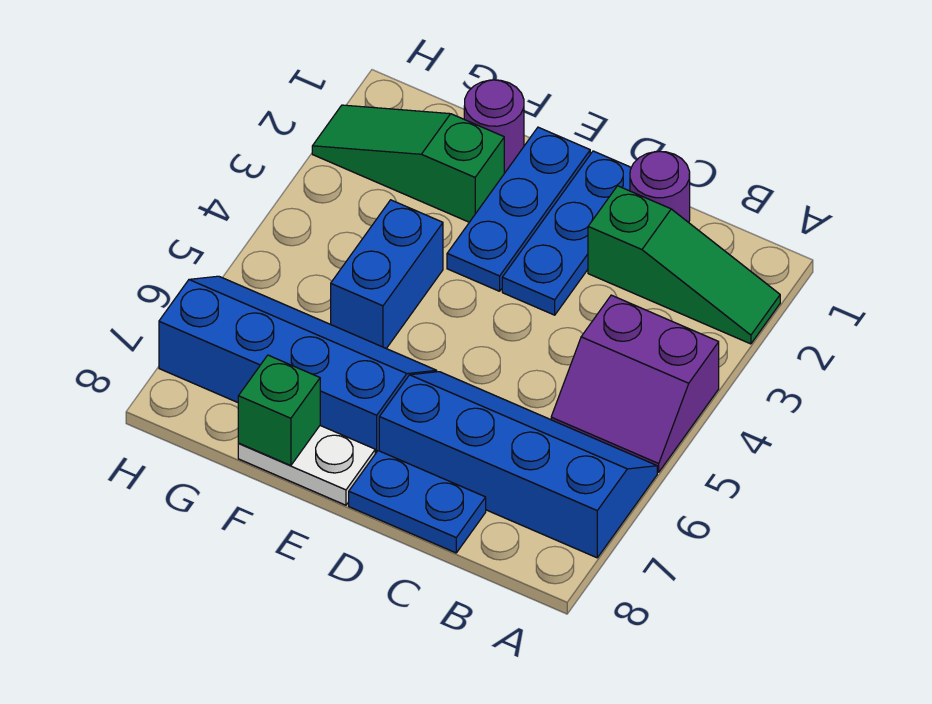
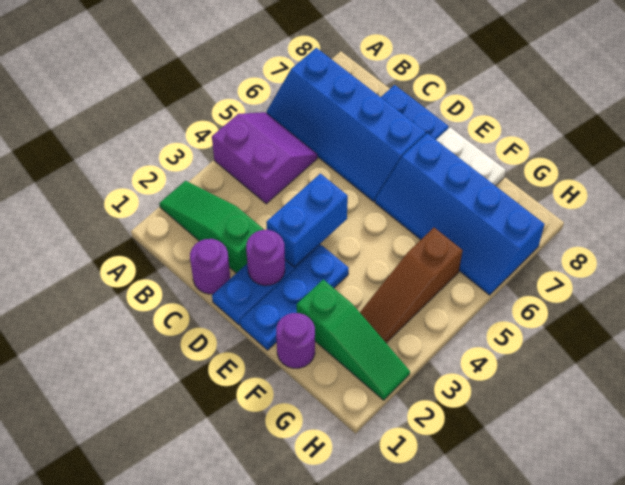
none -> purple 1x1 round brick [246,230,285,286]
blue 1x2 brick [331,200,443,349] -> blue 1x2 brick moved to [266,174,348,267]
green 1x1 brick [238,355,320,466] -> none
none -> brown 1x3 slope [360,228,463,343]

